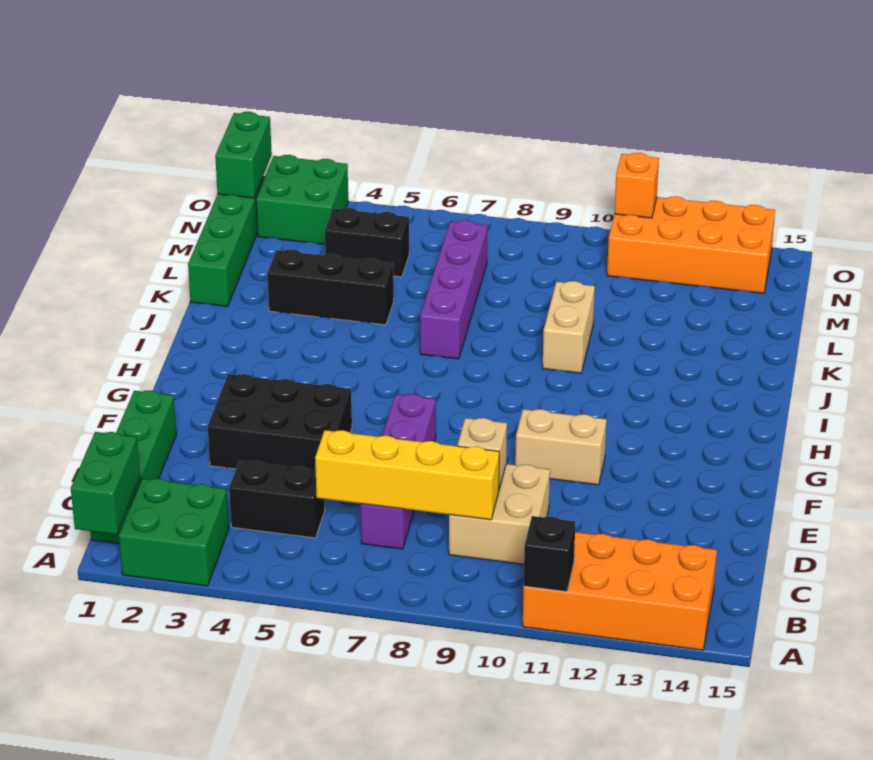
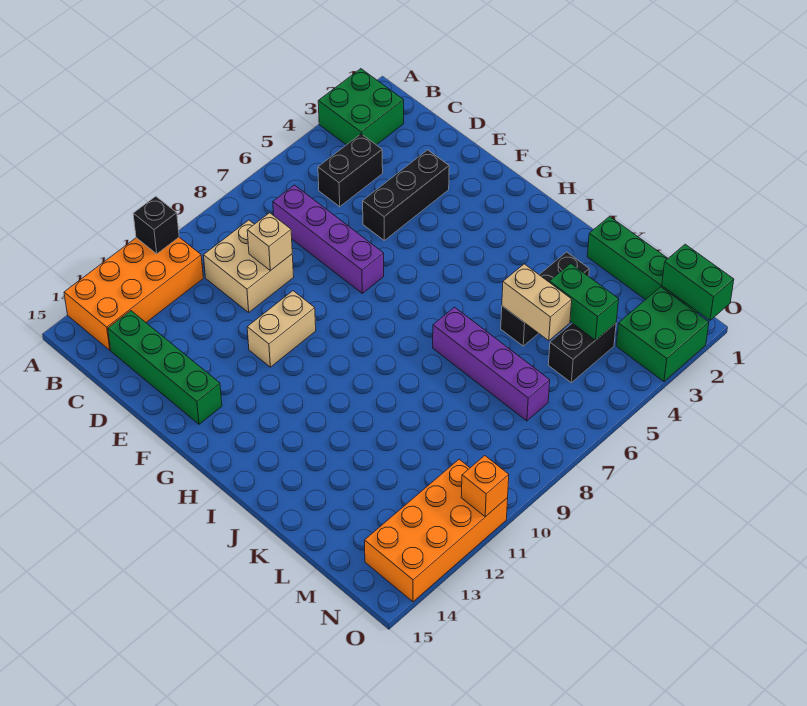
green 1x2 brick [71,432,140,534] -> green 1x2 brick moved to [549,264,619,340]
green 1x4 brick [90,391,176,544] -> green 1x4 brick moved to [108,311,222,424]
yellow 1x4 brick [315,430,499,520] -> none
black 2x3 brick [208,374,352,470] -> black 1x3 brick [363,150,449,240]
tan 1x2 brick [542,281,595,373] -> tan 1x2 brick moved to [502,264,572,341]

